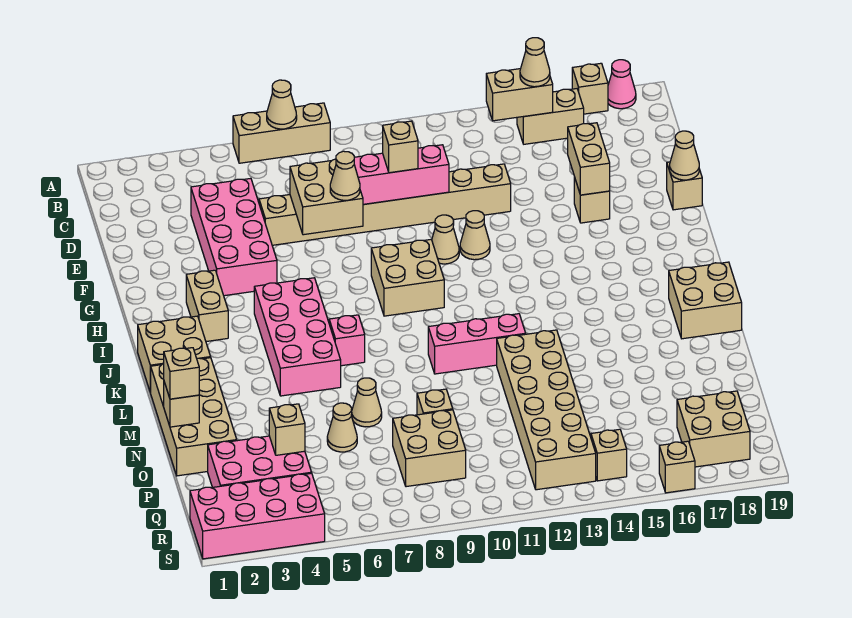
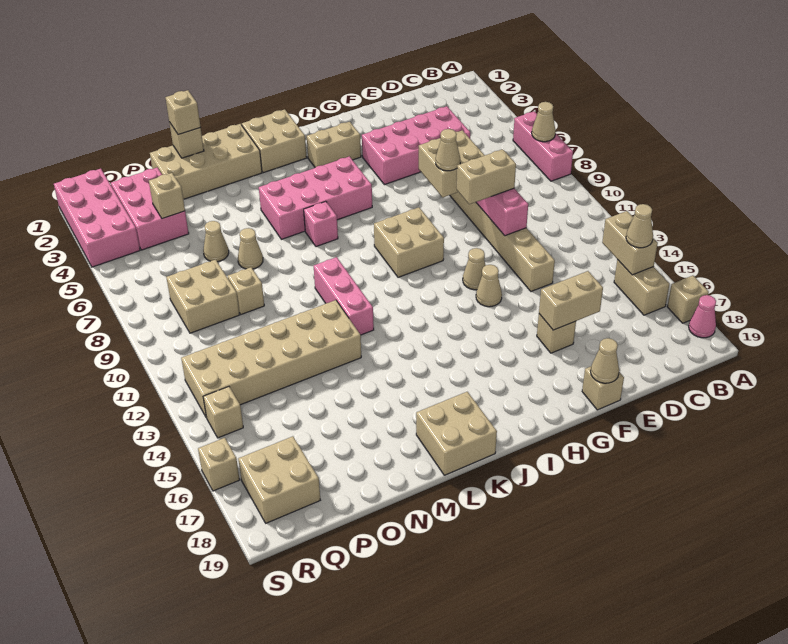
tan 1x3 brick [233,103,330,163] -> pink 1x3 brick [513,111,573,181]
tan 1x1 brick [383,121,418,173] -> tan 1x2 brick [457,149,516,204]
tan 1x1 cone [432,215,459,264] -> tan 1x1 cone moved to [476,265,502,307]

